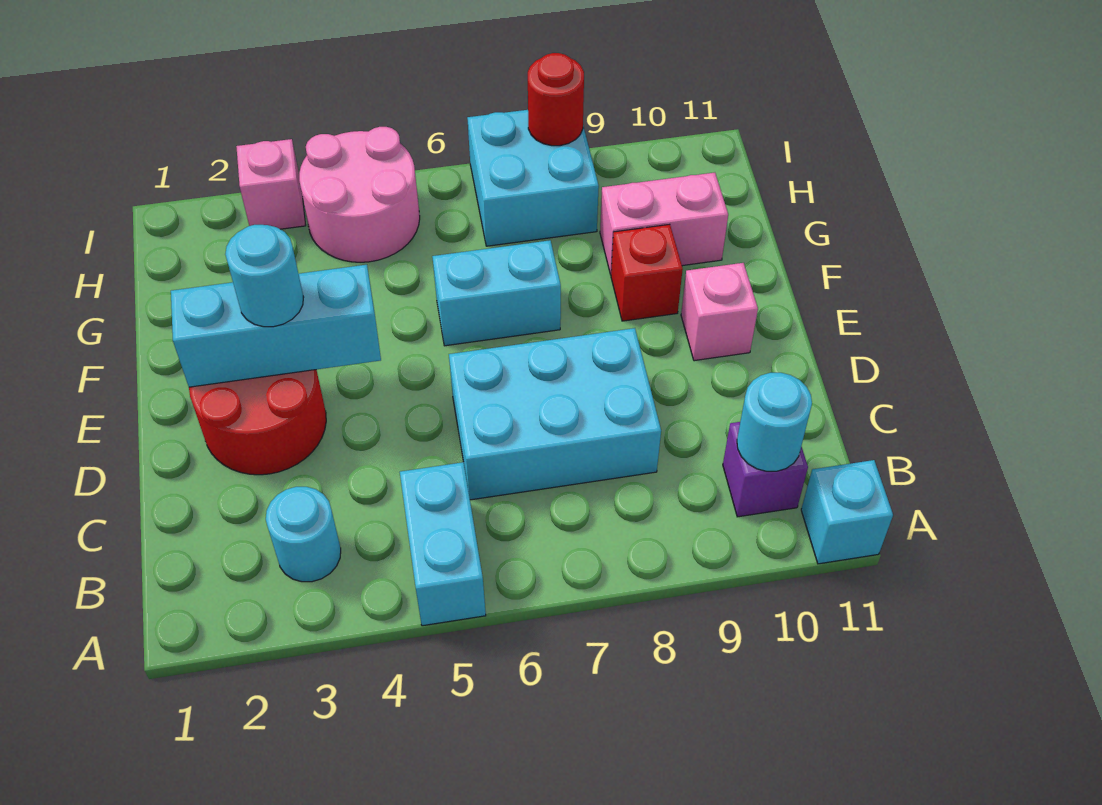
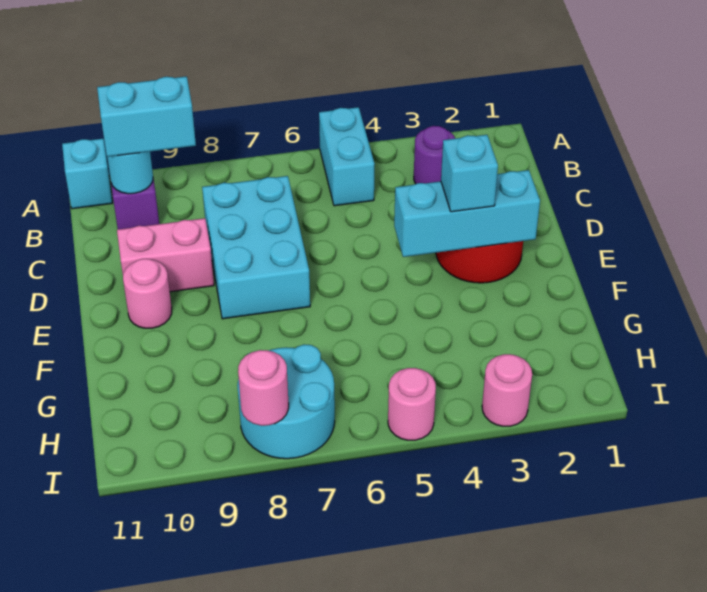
cyan 1x1 round brick [266,487,341,582] -> purple 1x1 round brick [414,126,455,184]
cyan 2x3 brick [449,328,661,500] -> cyan 2x3 brick turned to [202,176,310,319]
cyan 1x1 round brick [225,225,304,327] -> cyan 1x1 brick [441,135,498,212]
pink 1x1 brick [681,263,758,361] -> pink 1x1 round brick [123,259,172,328]
cyan 1x2 brick [432,240,561,346] -> cyan 1x2 brick moved to [97,76,196,157]
red 1x1 brick [611,224,683,321] -> none
pink 1x2 brick [600,173,728,275] -> pink 1x2 brick moved to [117,218,214,292]
pink 2x2 round brick [299,127,420,262] -> pink 1x1 round brick [388,368,436,440]
cyan 2x2 brick [467,110,599,246] -> cyan 2x2 round brick [237,344,335,459]
pink 1x1 brick [236,139,306,229] -> pink 1x1 round brick [482,354,532,426]
red 1x1 round brick [528,53,584,146] -> pink 1x1 round brick [238,350,289,426]

